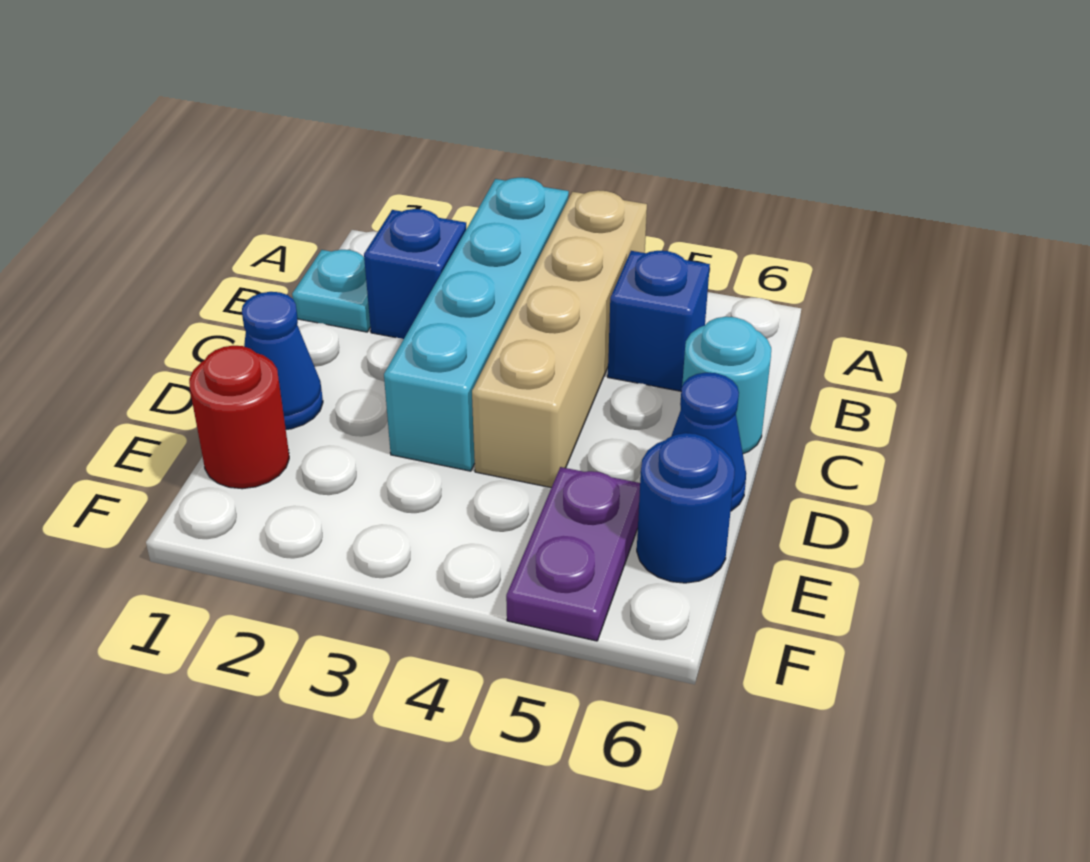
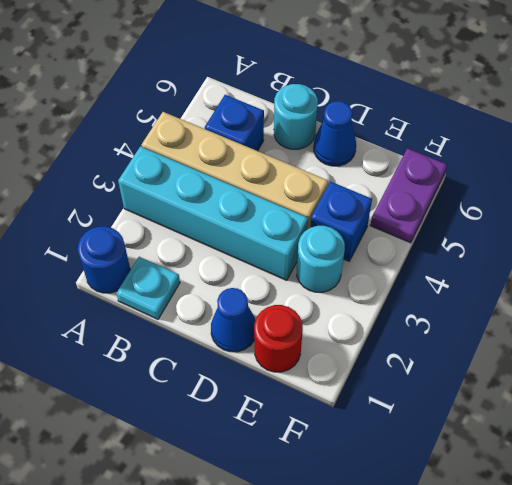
blue 1x1 brick [364,209,466,339] -> blue 1x1 brick moved to [310,182,372,261]
none -> cyan 1x1 round brick [297,226,345,292]
purple 1x2 plate [506,467,640,641] -> purple 1x2 plate turned to [370,148,447,243]
blue 1x1 round brick [637,433,735,583] -> blue 1x1 round brick moved to [78,226,130,293]

